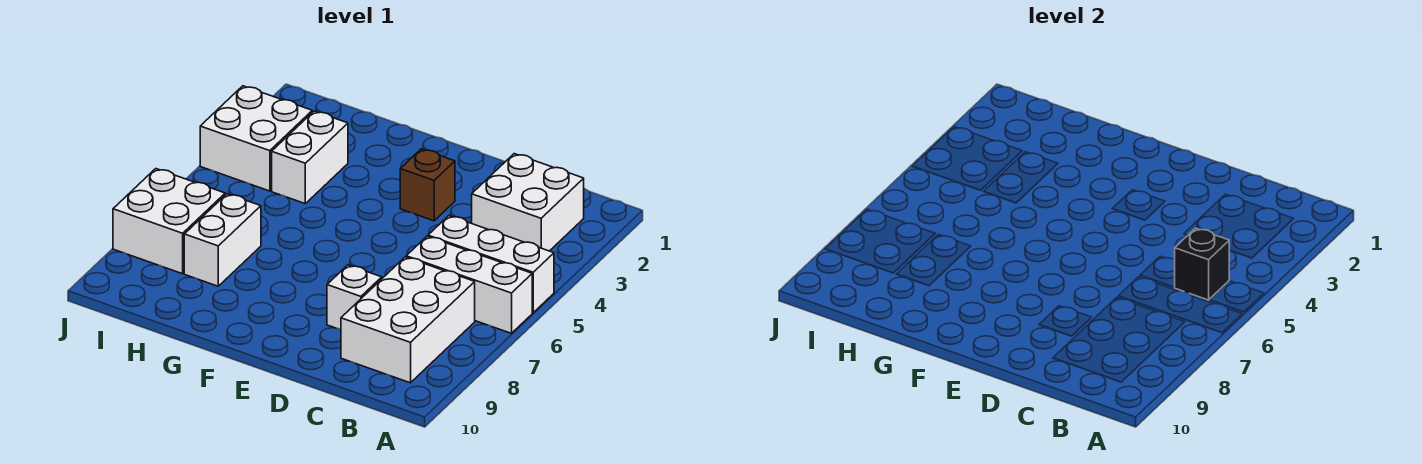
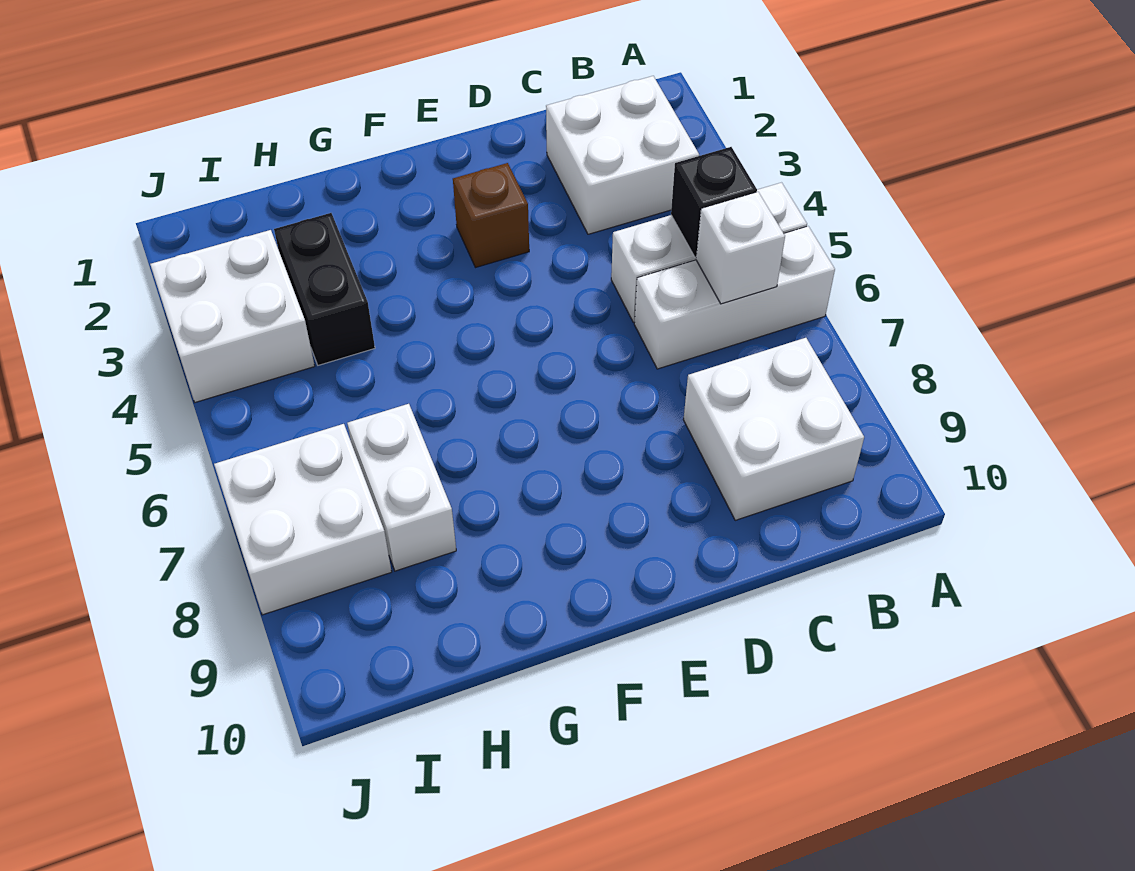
white 2x3 brick [341,257,475,383] -> white 2x2 brick [683,338,864,520]
white 1x1 brick [327,265,382,330] -> white 1x1 brick moved to [696,192,785,304]
white 1x2 brick [272,111,348,203] -> black 1x2 brick [274,213,375,365]

